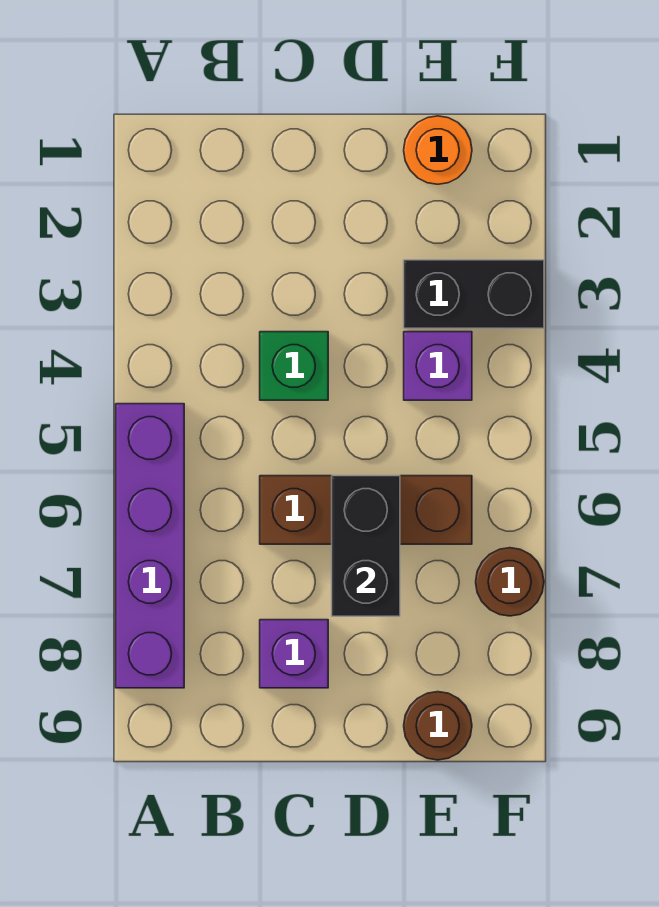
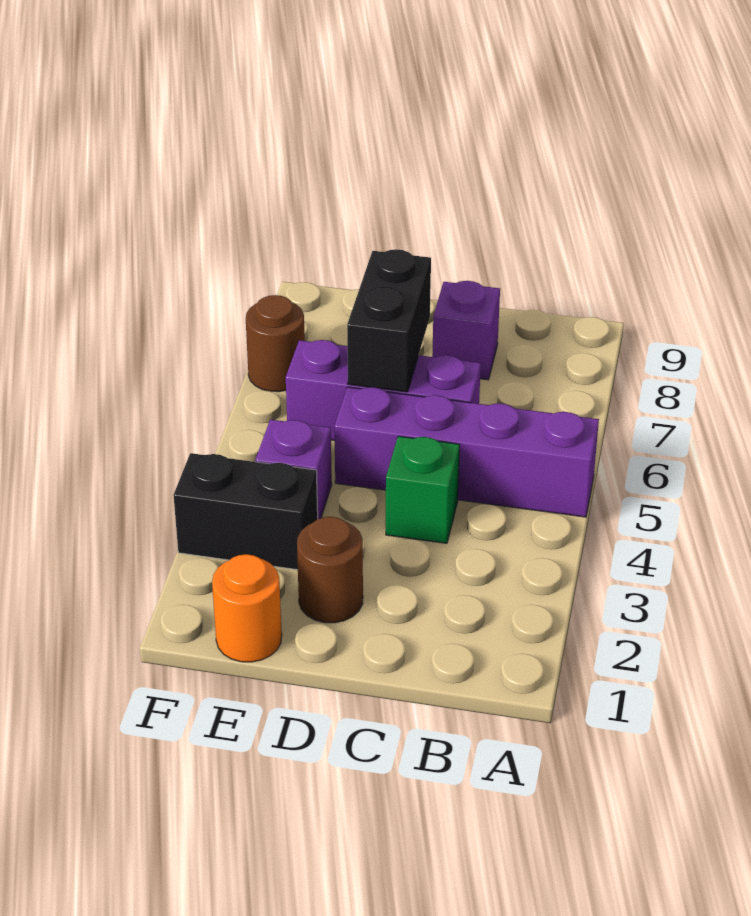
purple 1x4 brick [116,404,184,688] -> purple 1x4 brick turned to [334,387,599,517]
brown 1x3 brick [260,476,472,544] -> purple 1x3 brick [286,340,481,441]
brown 1x1 round brick [404,692,472,760] -> brown 1x1 round brick moved to [297,517,363,623]

